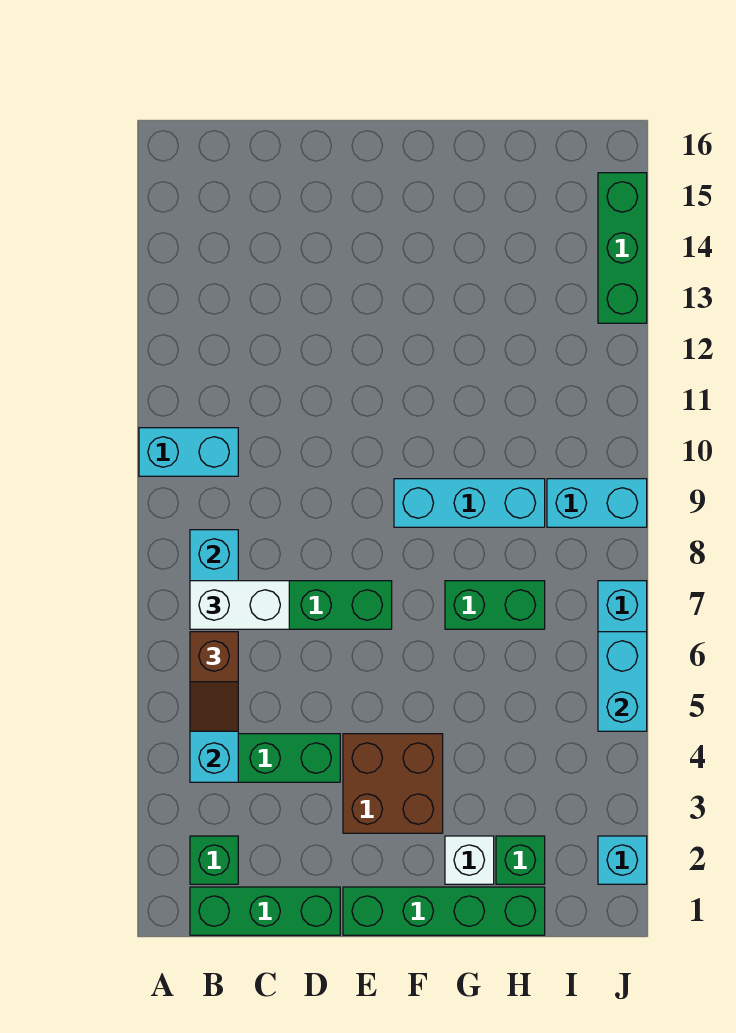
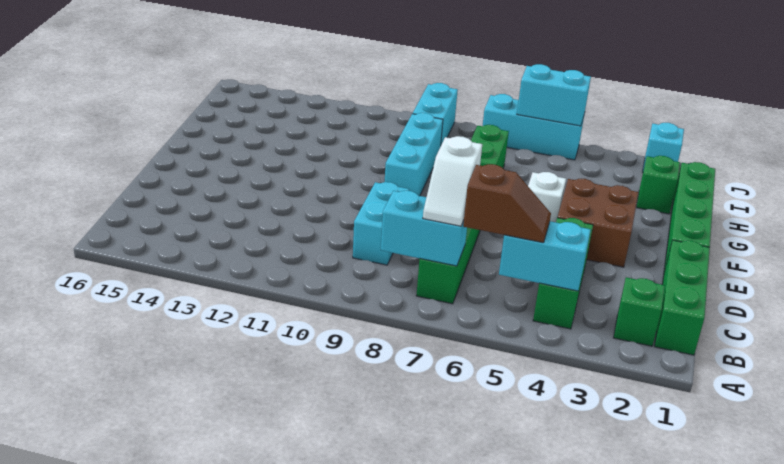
cyan 1x2 brick [139,428,238,476] -> cyan 1x2 brick moved to [353,182,409,265]
white 1x2 brick [190,581,289,629] -> white 1x2 slope [423,136,482,226]
white 1x1 brick [445,836,494,884] -> white 1x1 brick moved to [528,172,566,222]
green 1x3 brick [598,173,647,323] -> none

